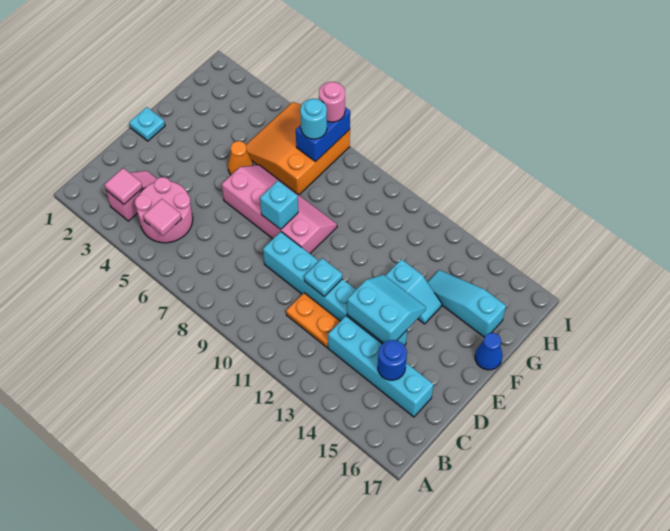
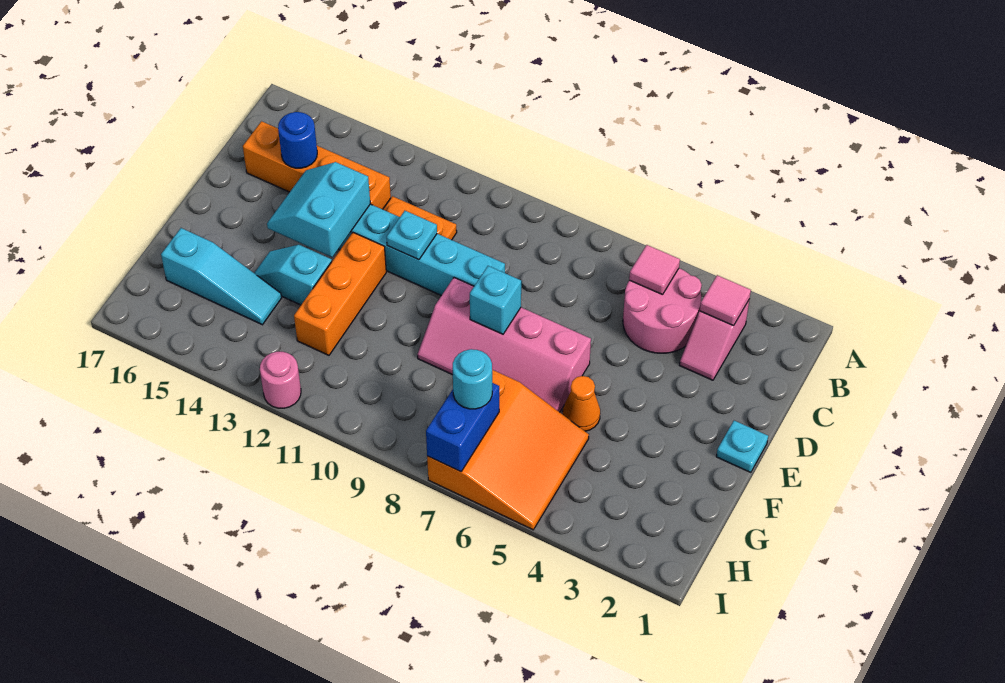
cyan 1x4 brick [328,316,434,417] -> orange 1x4 brick [243,121,391,209]
cyan 2x2 slope [347,275,426,343] -> cyan 2x2 slope turned to [267,162,370,257]
none -> orange 1x3 brick [294,233,386,355]
blue 1x1 cone [475,333,503,370] -> none
pink 1x1 round brick [319,82,345,122] -> pink 1x1 round brick moved to [260,352,301,408]

